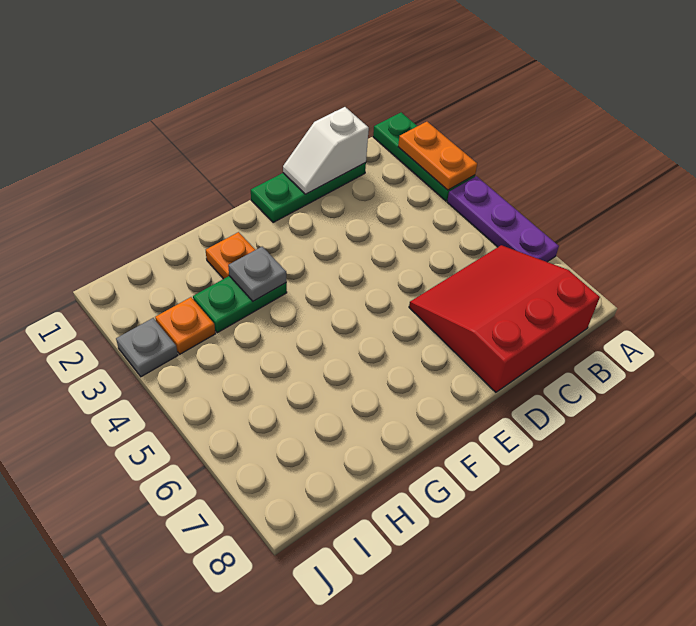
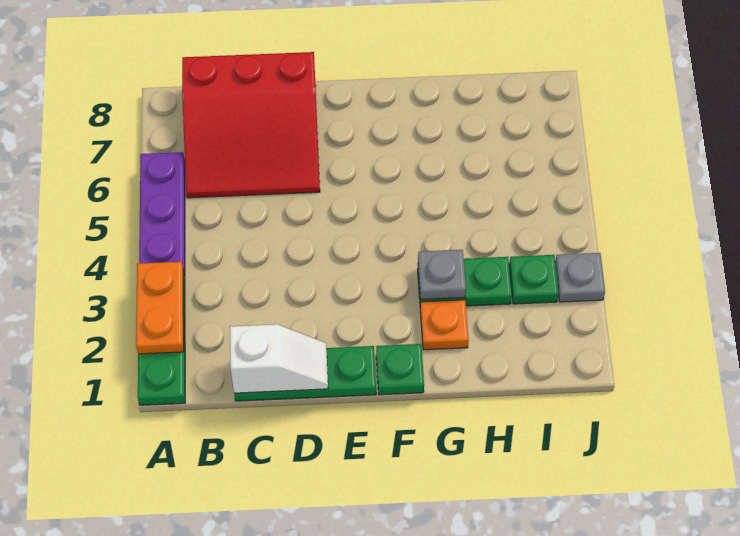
none -> green 1x1 plate [376,344,424,395]
orange 1x1 plate [155,297,215,354] -> green 1x1 plate [509,255,559,304]

